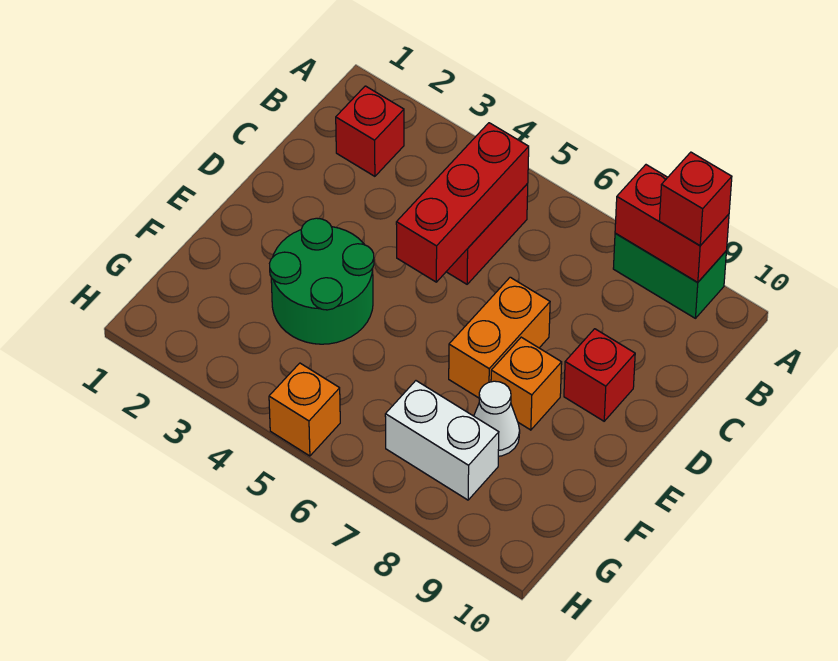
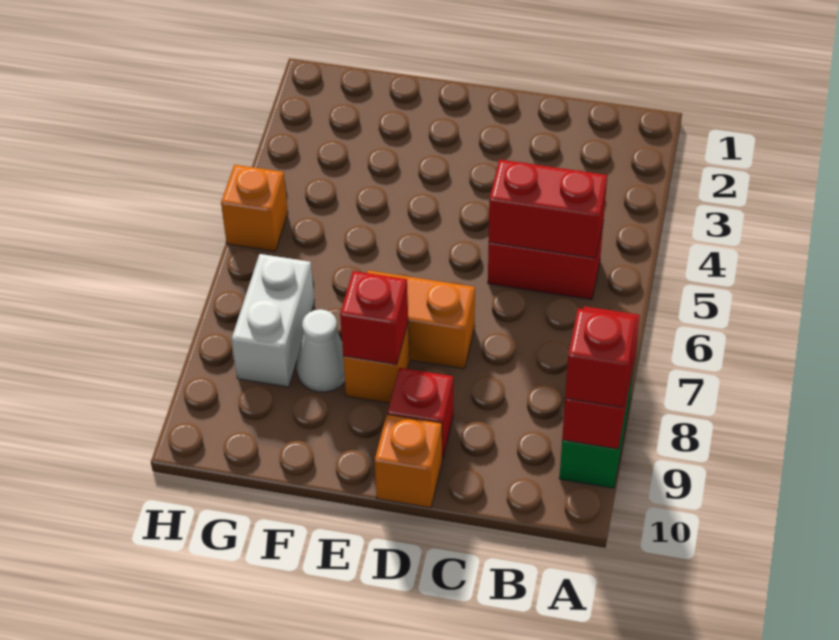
red 1x1 brick [336,86,404,176] -> red 1x1 brick moved to [340,271,408,364]
red 1x3 brick [396,123,529,282] -> red 1x2 brick [489,159,607,258]
none -> orange 1x1 brick [375,414,442,508]
green 2x2 round brick [270,218,374,344] -> none

